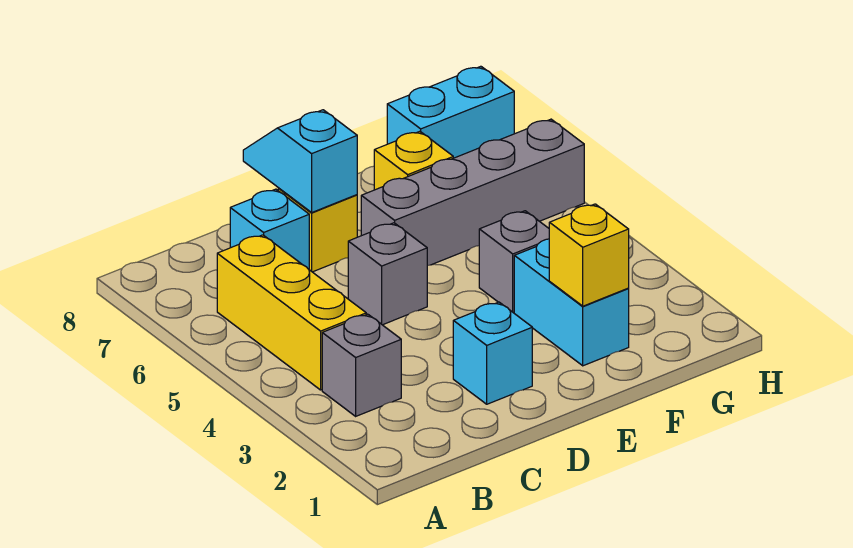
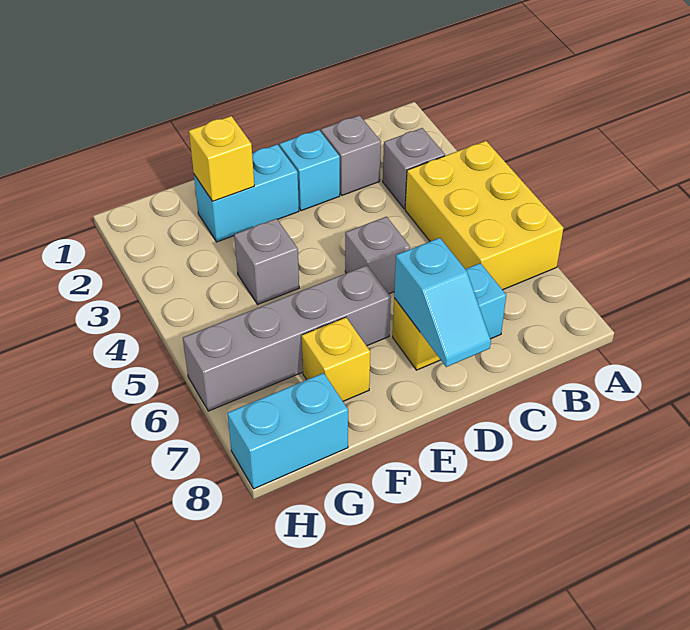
yellow 1x3 brick [217,235,366,390] -> yellow 2x3 brick [405,141,563,290]
none -> grey 1x1 brick [321,115,381,195]
cyan 1x2 brick [514,239,629,366] -> cyan 1x2 brick turned to [194,144,299,242]

